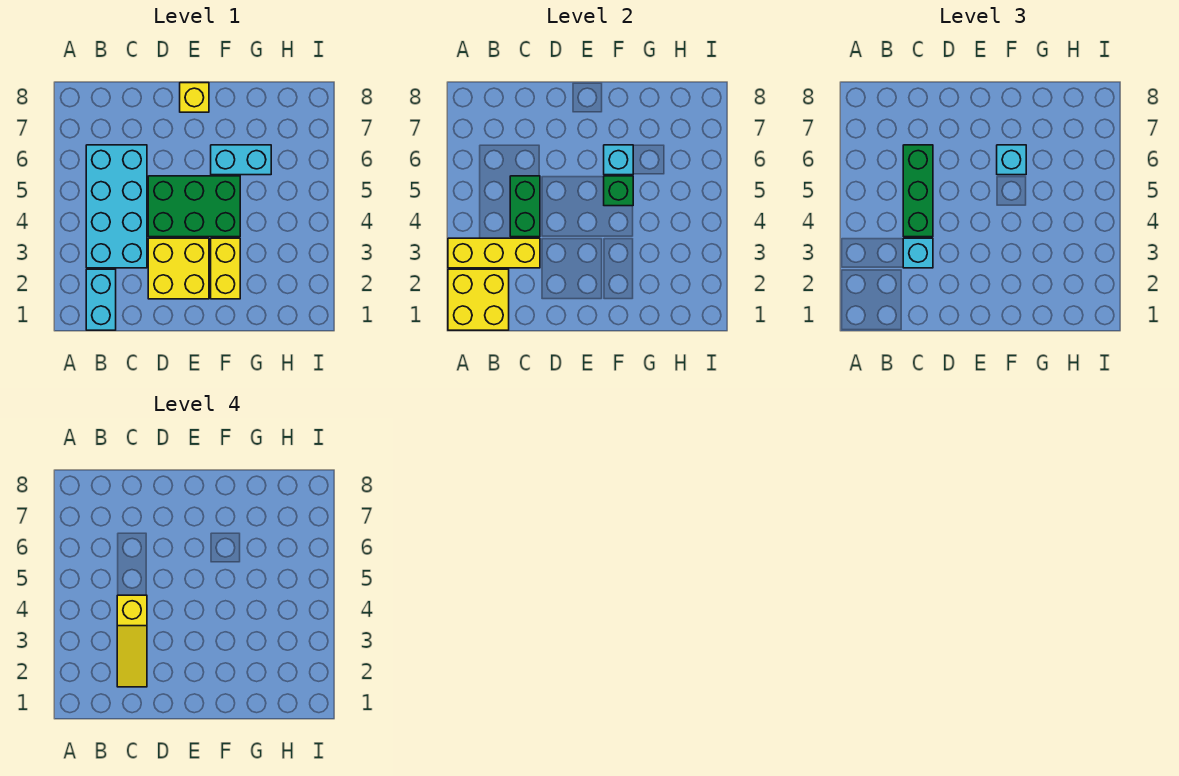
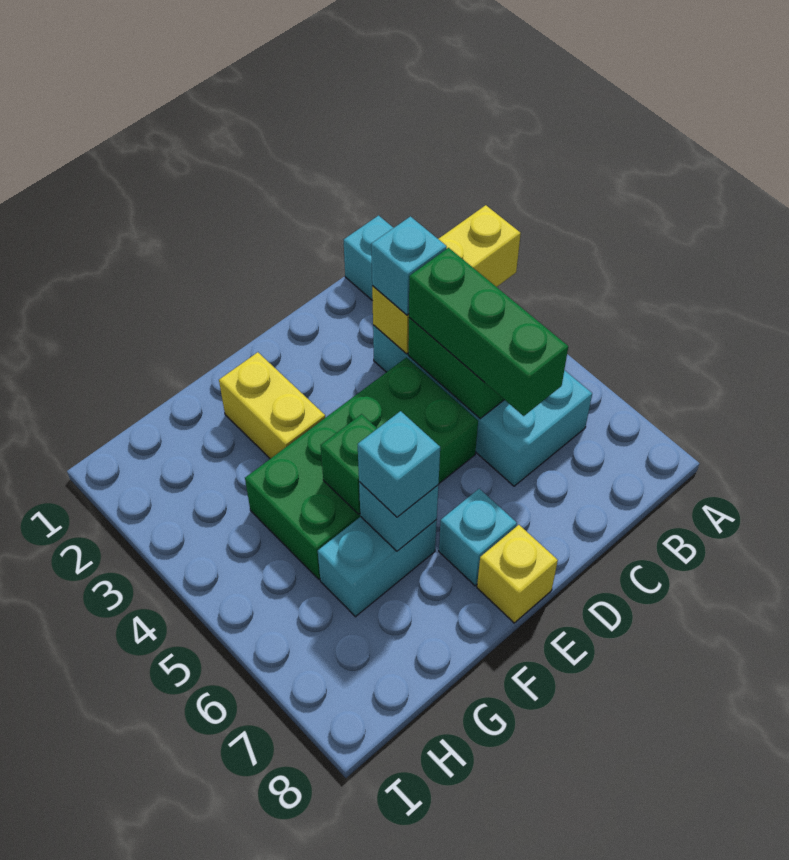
yellow 2x2 brick [448,269,509,330] -> none
yellow 1x3 slope [117,595,147,687] -> none
yellow 2x2 brick [148,238,209,299] -> none
green 2x3 brick [148,176,240,237] -> green 2x4 brick [245,358,478,579]
none -> cyan 1x1 brick [439,489,517,586]

